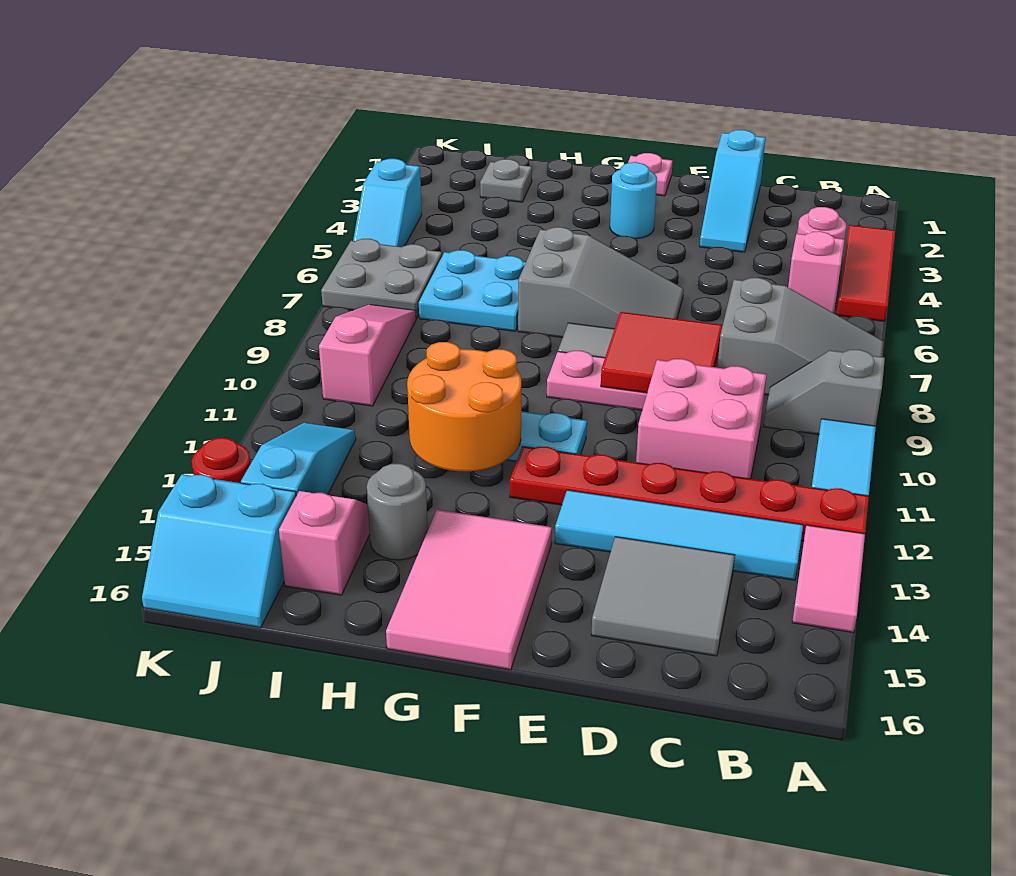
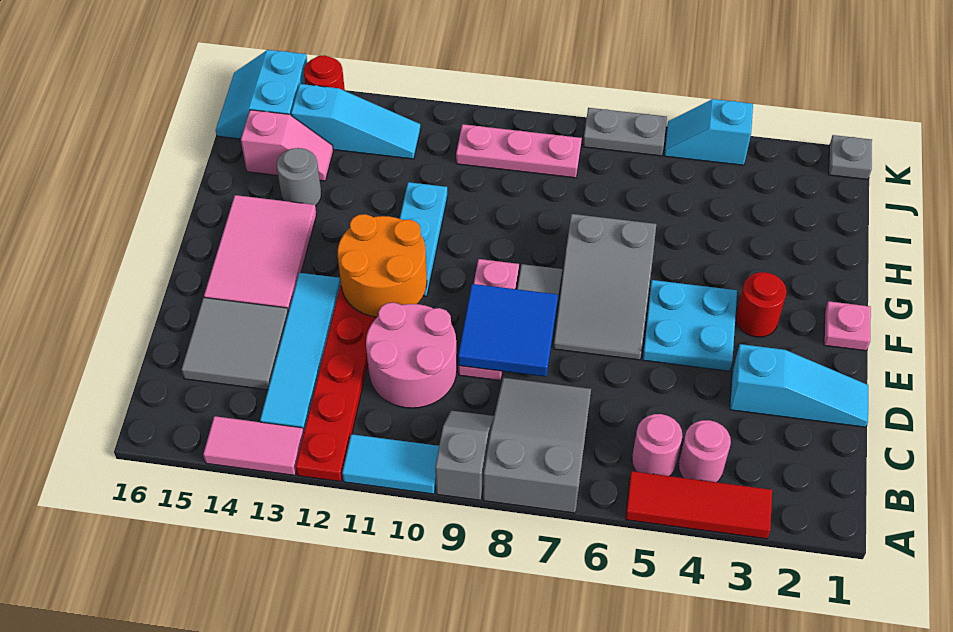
grey 2x3 slope [717,278,884,395] -> grey 2x3 slope turned to [483,378,591,513]
pink 1x1 brick [788,231,845,313] -> pink 1x1 round brick [632,414,683,476]
pink 2x2 brick [636,359,767,479] -> pink 2x2 round brick [366,303,457,408]
cyan 1x3 slope [700,130,765,252] -> cyan 1x3 slope turned to [730,344,868,427]
red 2x2 tile [601,312,723,393] -> blue 2x2 tile [458,284,558,377]
cyan 1x1 round brick [610,162,657,239] -> red 1x1 round brick [736,272,787,337]
pink 2x3 tile [386,510,552,670] -> pink 2x3 tile turned to [204,195,317,313]
orange 2x2 round brick [407,342,521,471] -> orange 2x2 round brick moved to [337,214,427,317]
cyan 2x2 plate [419,250,526,331] -> cyan 2x2 plate moved to [642,280,737,371]
grey 1x1 plate [480,159,532,202] -> grey 1x1 plate moved to [829,135,872,180]
grey 2x2 plate [321,239,442,319] -> grey 1x2 plate [583,108,667,156]
pink 1x3 slope [319,305,416,406] -> pink 1x3 plate [456,124,582,178]

